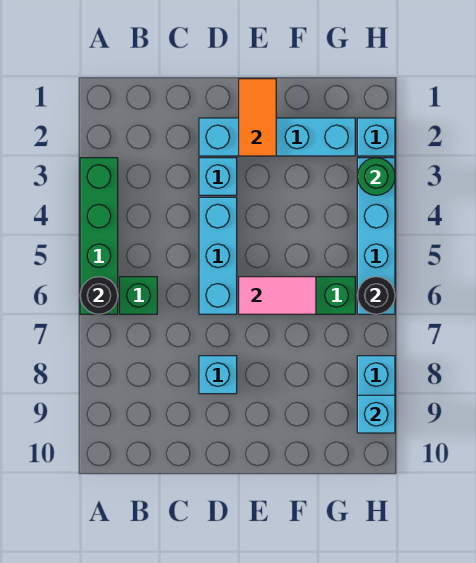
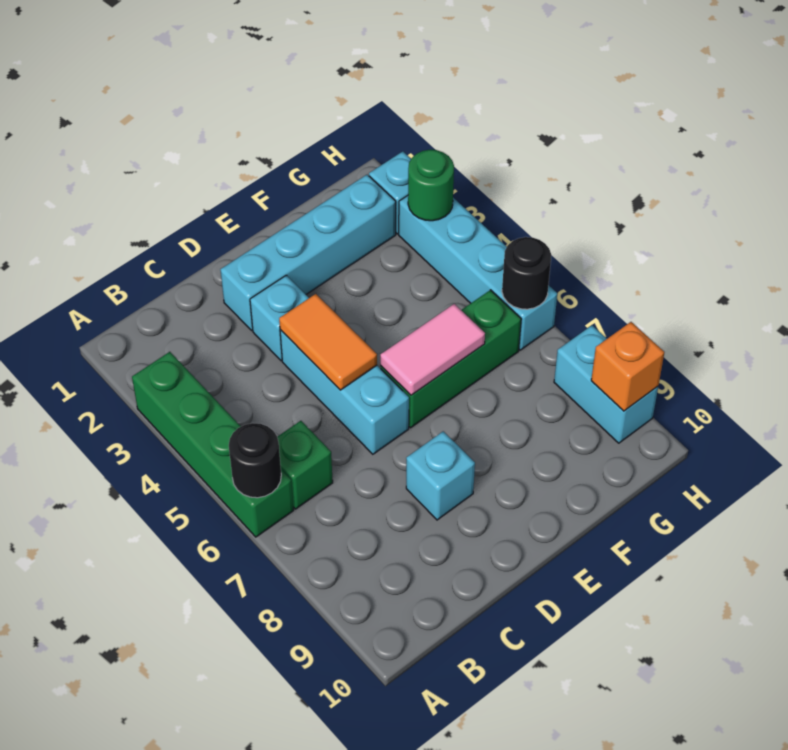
orange 1x2 tile [239,79,276,156] -> orange 1x2 tile moved to [279,294,377,390]
cyan 1x1 brick [357,395,395,433] -> orange 1x1 brick [591,322,664,411]

